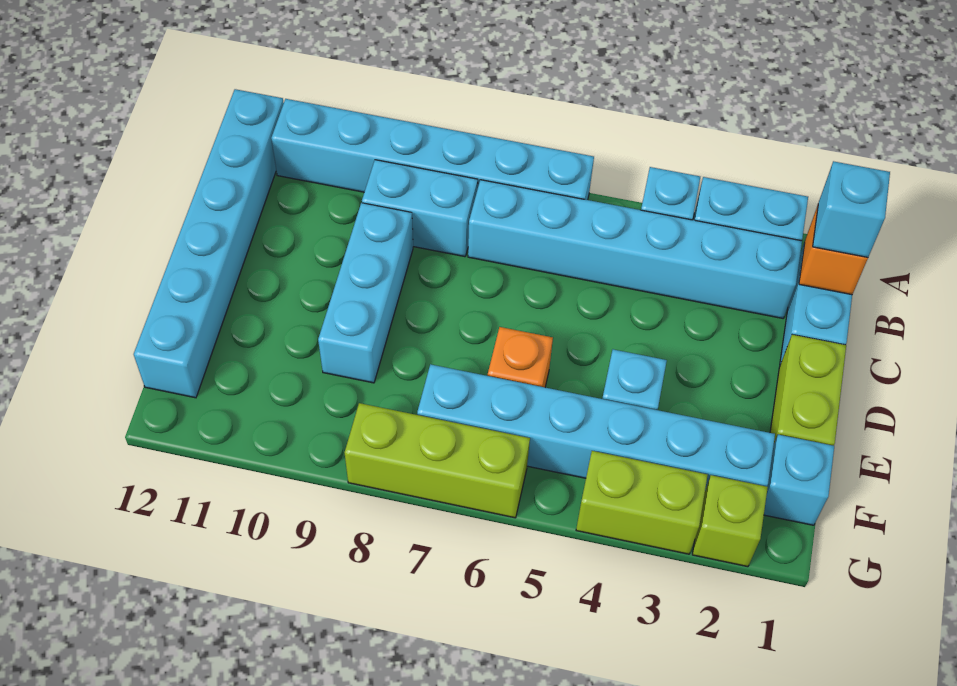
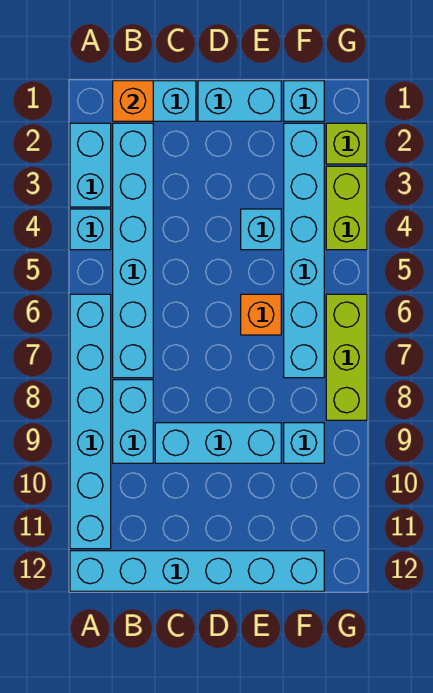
cyan 1x1 brick [813,161,890,257] -> cyan 1x1 brick moved to [284,423,324,463]
lime 1x2 brick [770,335,846,446] -> cyan 1x2 brick [198,81,281,121]

